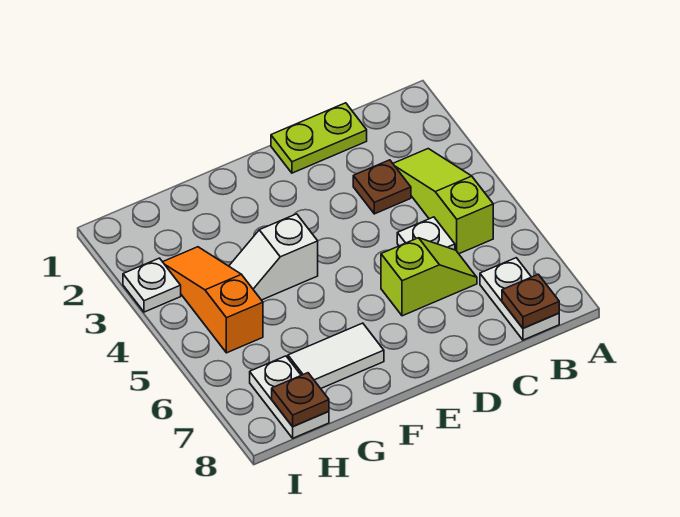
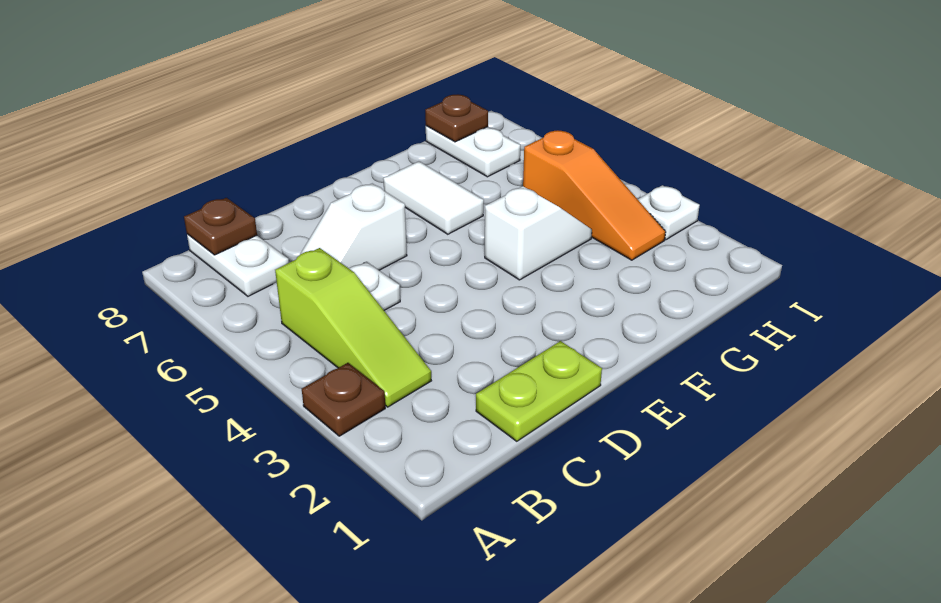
brown 1x1 plate [353,160,411,214] -> brown 1x1 plate moved to [302,363,385,436]
lime 1x2 slope [381,238,477,316] -> white 1x2 slope [300,183,407,270]
white 1x2 tile [288,323,384,388] -> white 1x2 tile turned to [383,161,484,234]

